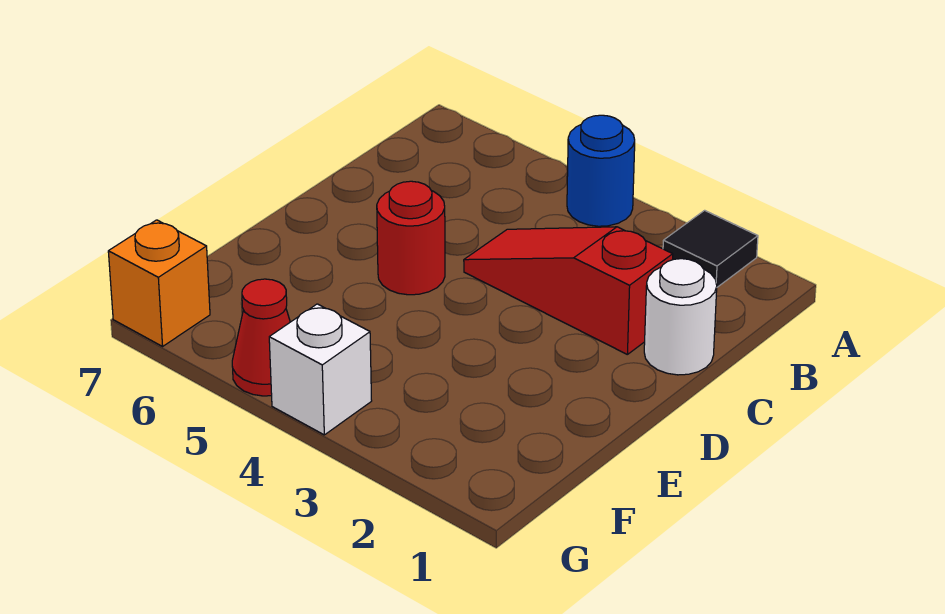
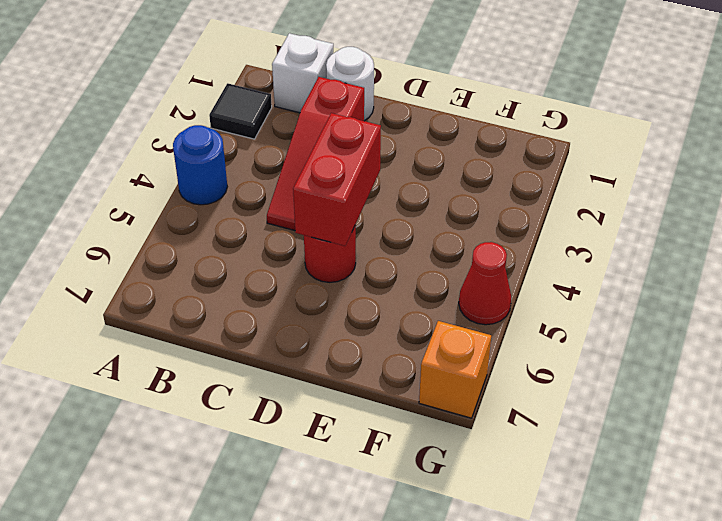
none -> red 1x2 brick [293,113,381,246]
white 1x1 brick [269,304,372,435] -> white 1x1 brick moved to [272,33,333,113]

